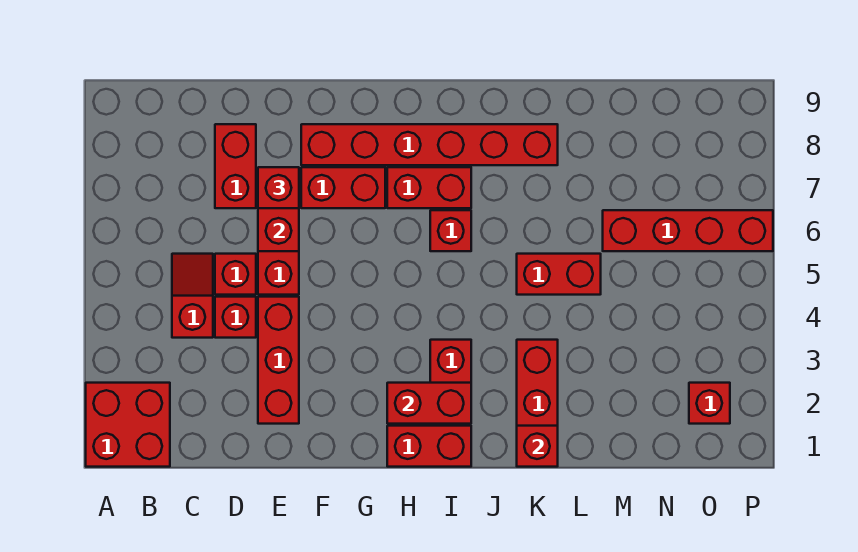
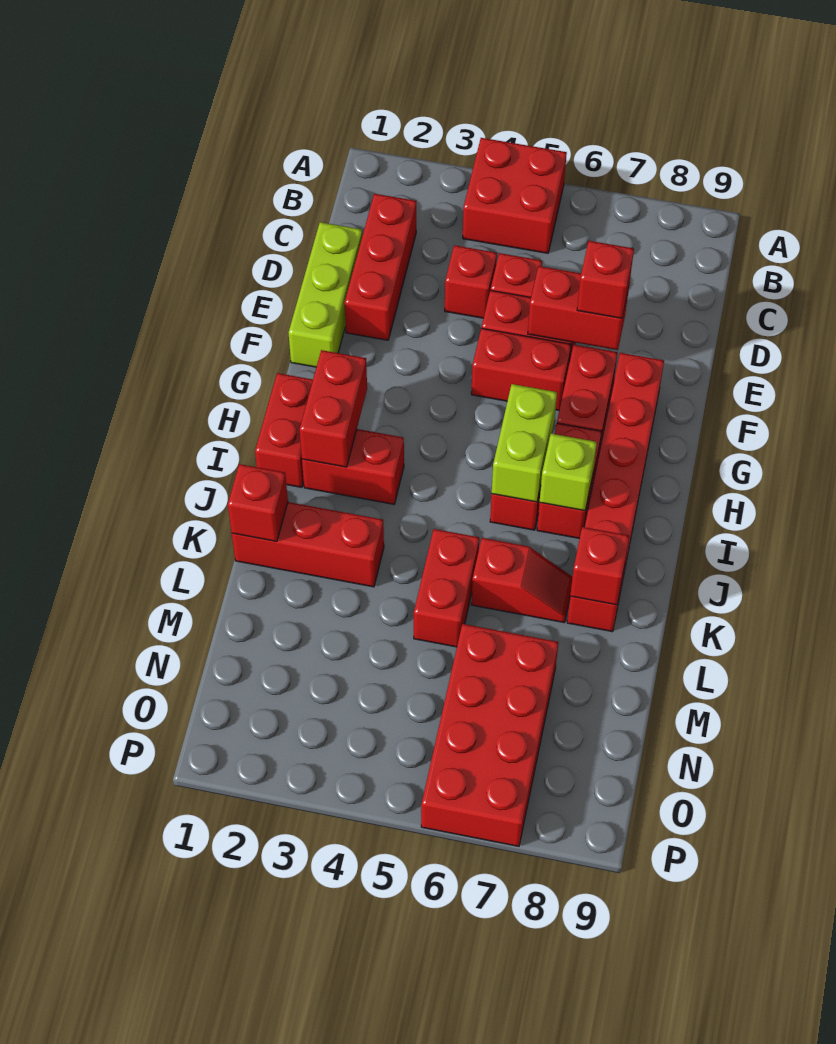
red 2x2 brick [86,383,170,467] -> red 2x2 brick moved to [463,138,567,253]
red 1x2 slope [172,254,213,338] -> red 1x2 slope moved to [471,538,572,623]
none -> lime 1x3 brick [288,222,362,367]
red 1x2 brick [215,124,256,208] -> red 1x2 brick moved to [471,328,571,410]
red 1x3 brick [258,297,299,424] -> red 1x3 brick turned to [345,194,416,340]
none -> lime 1x2 brick [492,384,557,502]
none -> lime 1x1 brick [540,434,597,511]
red 1x4 brick [603,210,773,251] -> red 2x4 brick [421,624,558,846]
red 1x1 brick [689,383,730,424] -> red 1x1 brick moved to [570,527,629,605]

